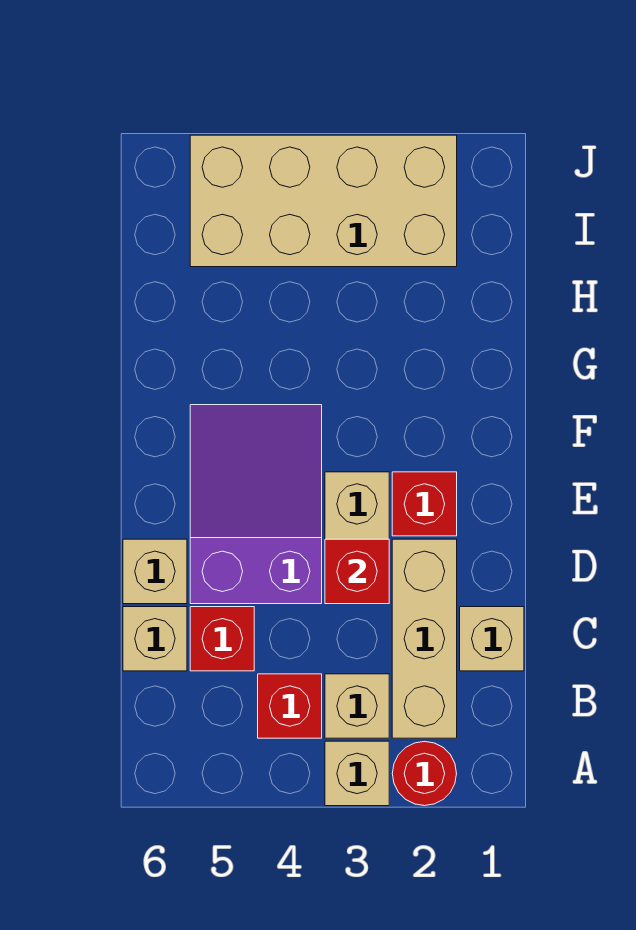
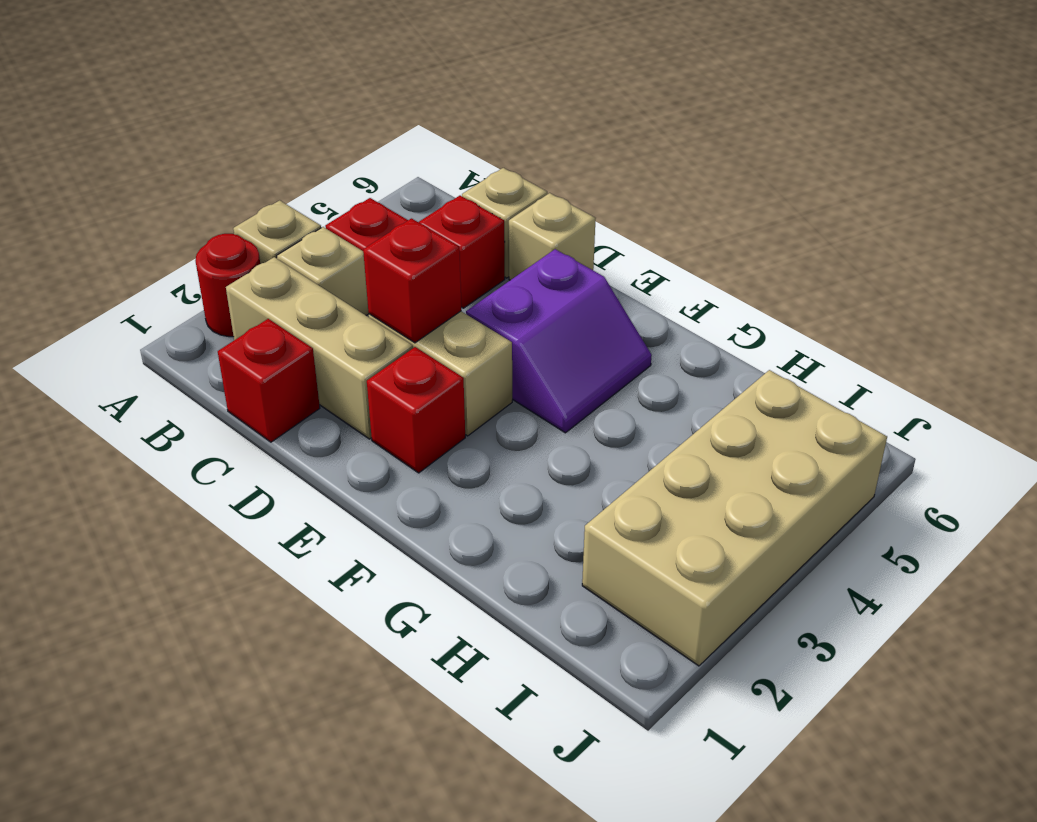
tan 1x1 brick [460,607,524,671] -> red 1x1 brick [218,319,320,442]
purple 2x3 slope [190,405,322,604] -> purple 2x2 slope [466,249,652,433]

